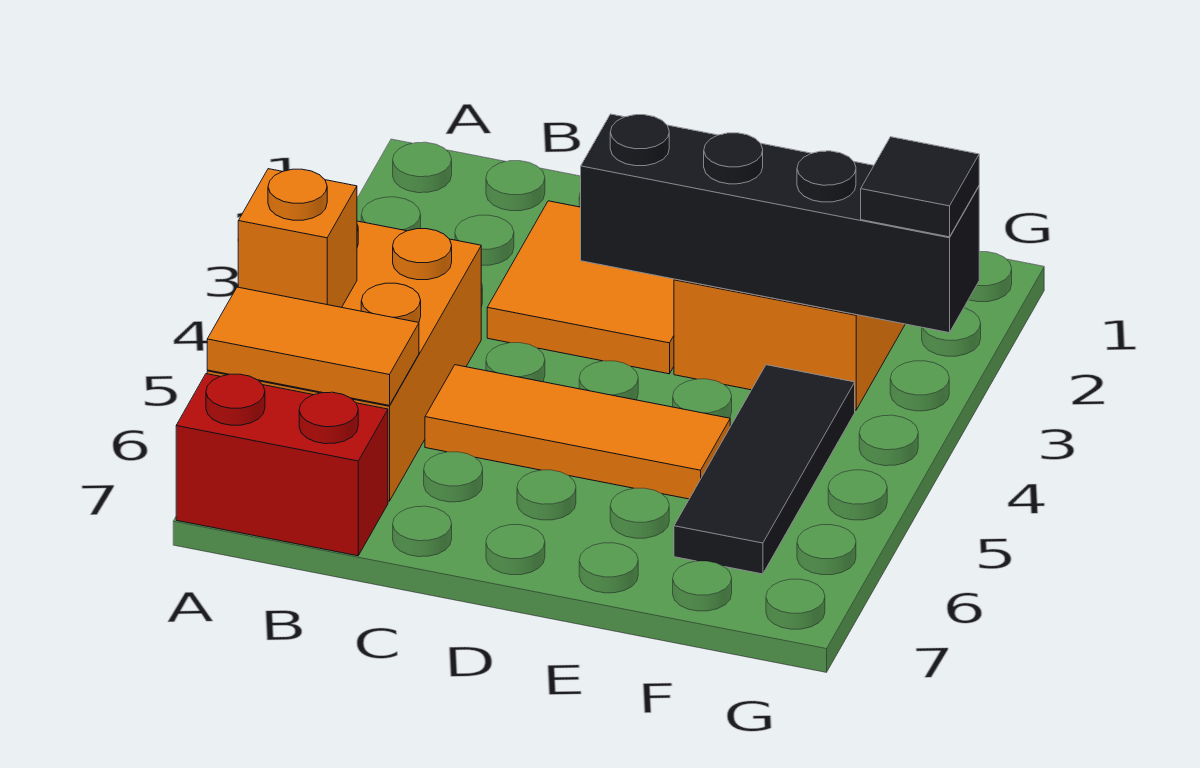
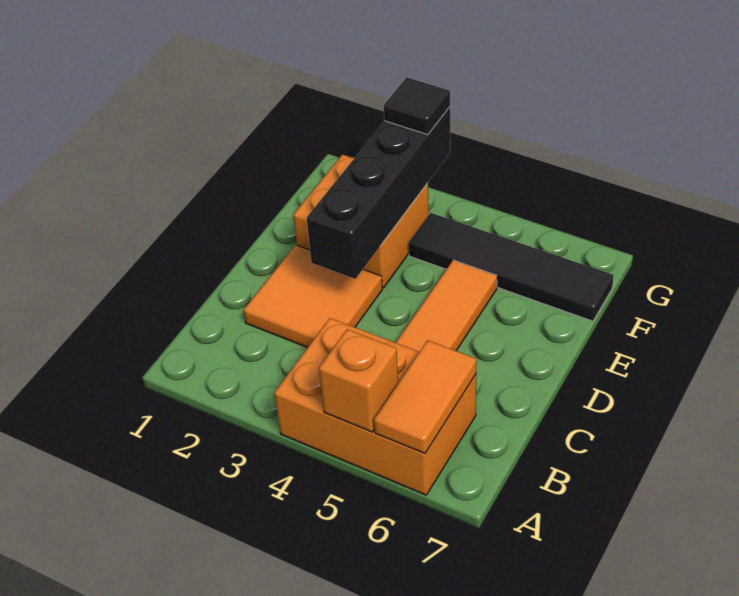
red 1x2 brick [176,374,388,556] -> none
black 1x3 tile [674,365,855,574] -> black 1x4 tile [409,213,614,321]

